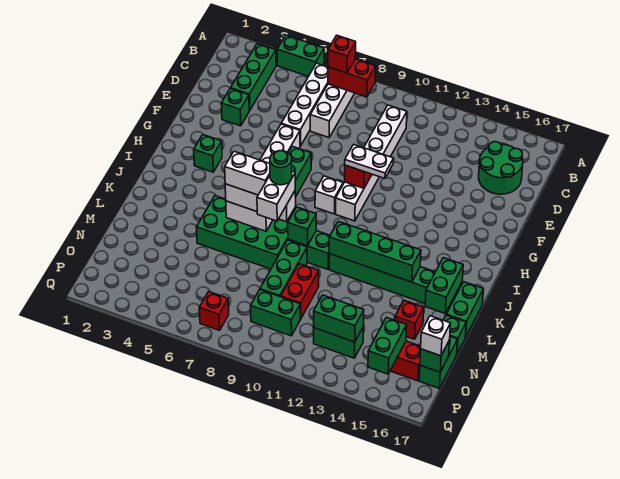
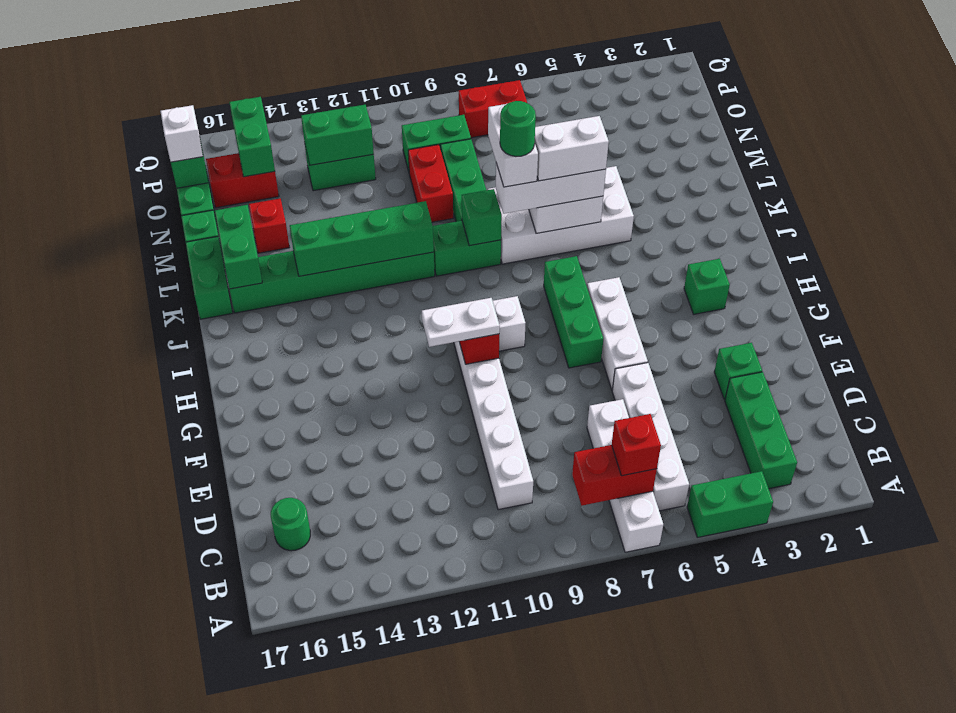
green 2x2 round brick [479,142,523,194] -> green 1x1 round brick [271,498,310,551]
green 2x4 brick [196,196,288,269] -> white 2x4 brick [488,166,634,264]
red 1x1 brick [199,292,229,330] -> red 1x2 brick [459,80,527,138]

